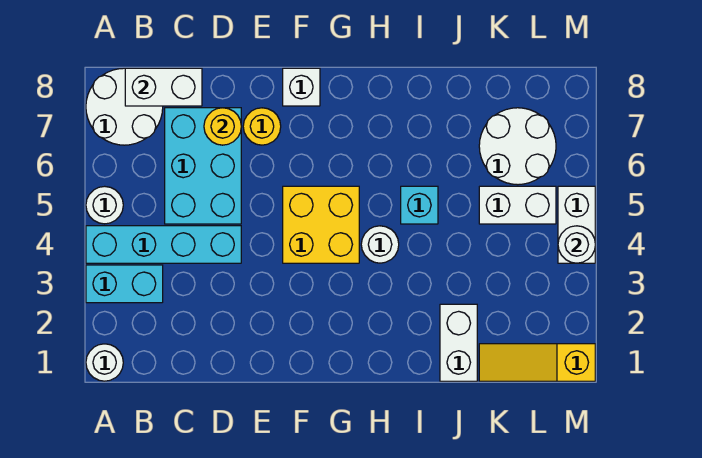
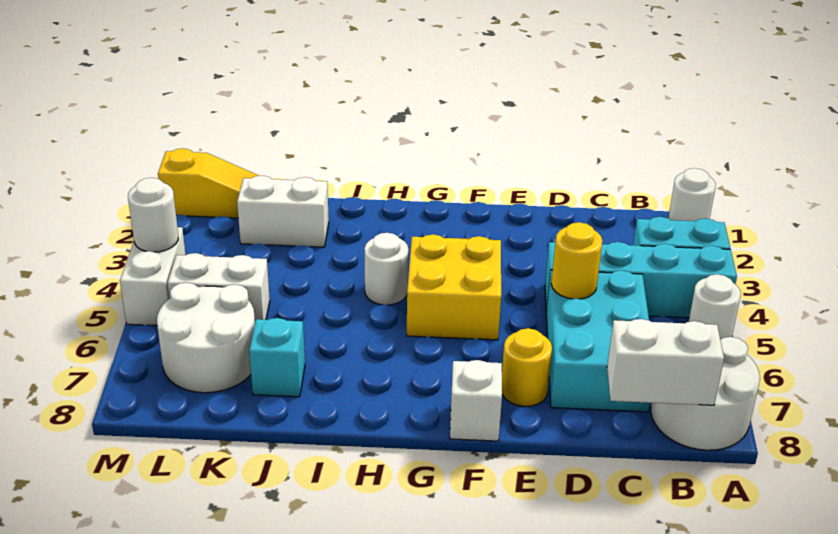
yellow 1x1 round brick [204,108,241,145] -> yellow 1x1 round brick moved to [551,222,602,299]
cyan 1x1 brick [401,186,438,224] -> cyan 1x1 brick moved to [249,318,305,397]
white 1x2 brick [440,304,477,381] -> white 1x2 brick turned to [237,176,329,247]

